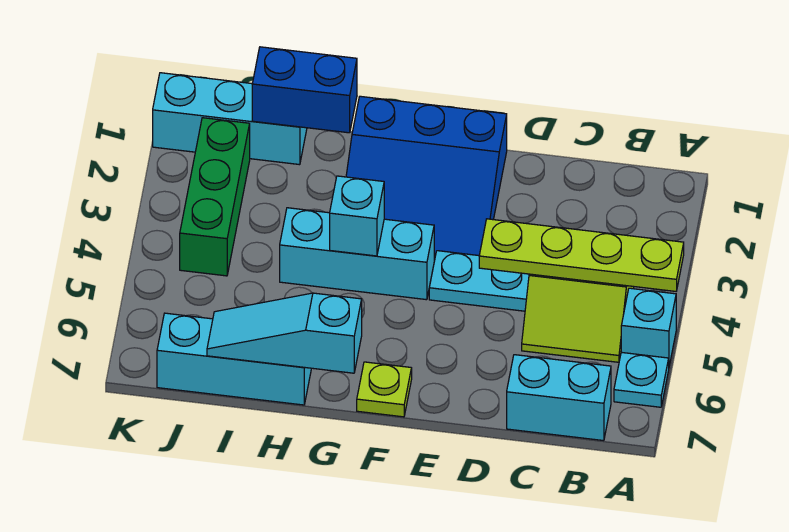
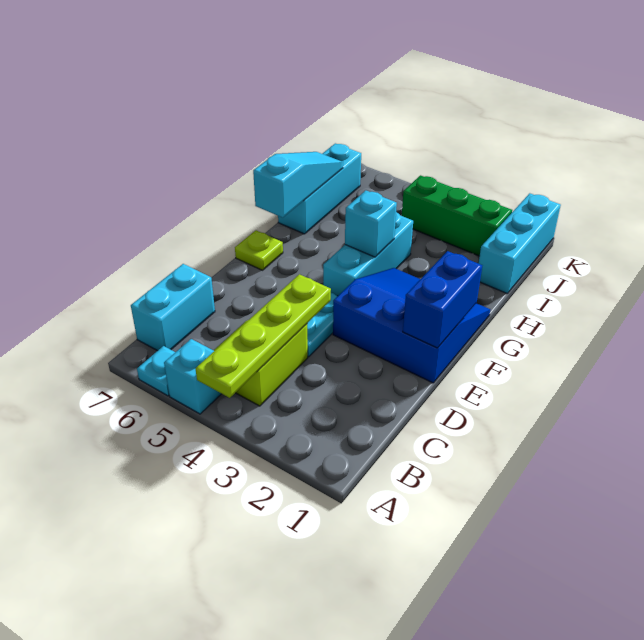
blue 3x3 slope [346,96,507,260] -> blue 3x3 slope turned to [333,268,490,383]
blue 1x2 brick [252,47,357,133] -> blue 1x2 brick moved to [403,251,482,348]

